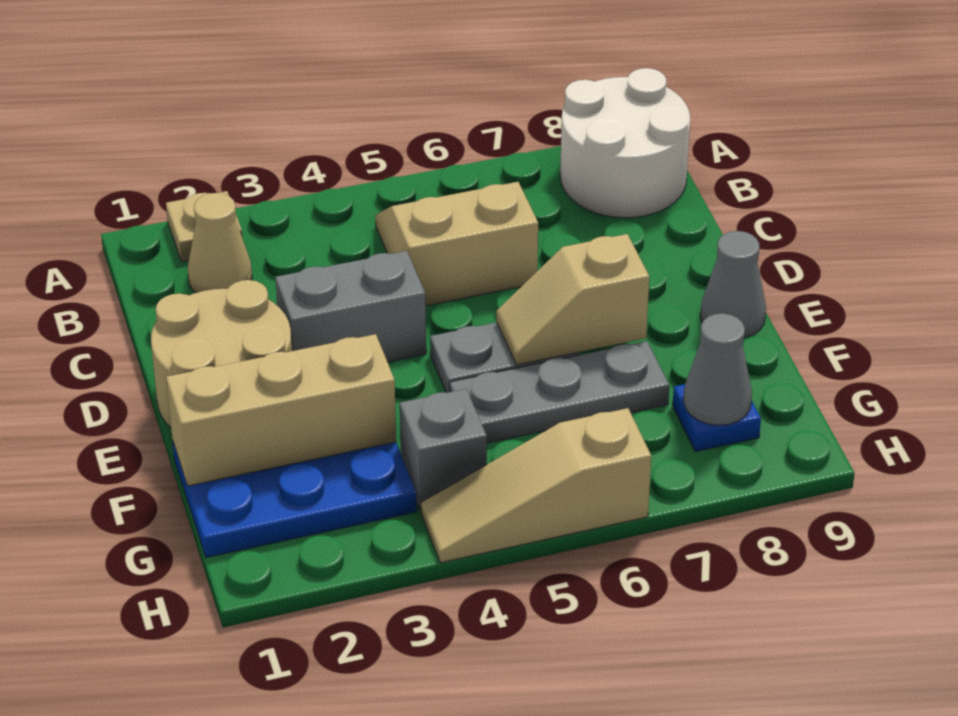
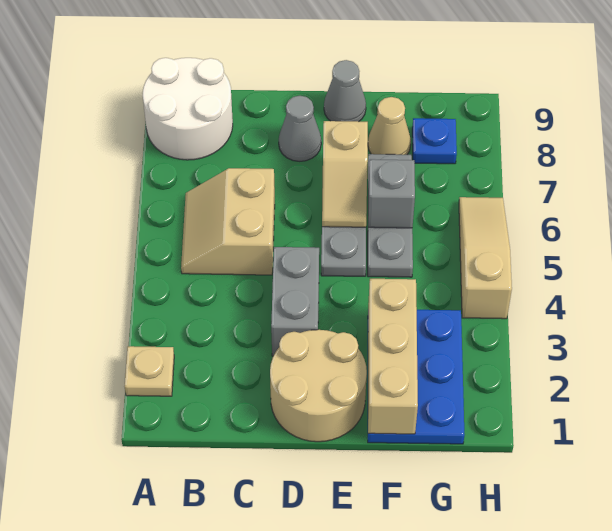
tan 1x1 cone [188,193,252,293] -> tan 1x1 cone moved to [368,97,411,155]
grey 1x1 brick [400,389,487,511] -> grey 1x1 brick moved to [368,159,415,228]
grey 1x1 cone [683,313,752,425] -> grey 1x1 cone moved to [279,96,321,161]
tan 1x3 slope [421,408,651,563] -> tan 1x3 slope turned to [459,197,512,319]

